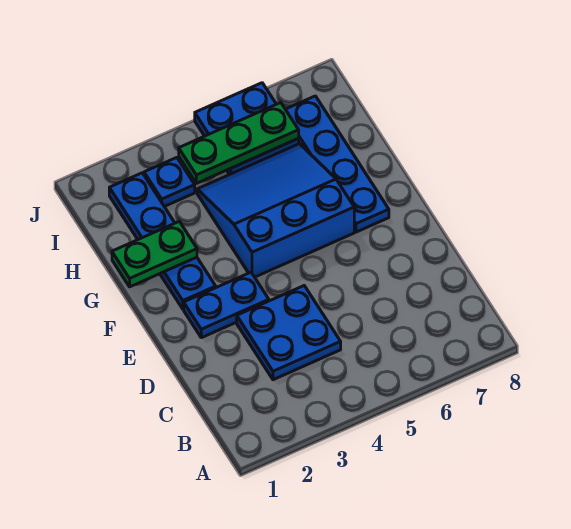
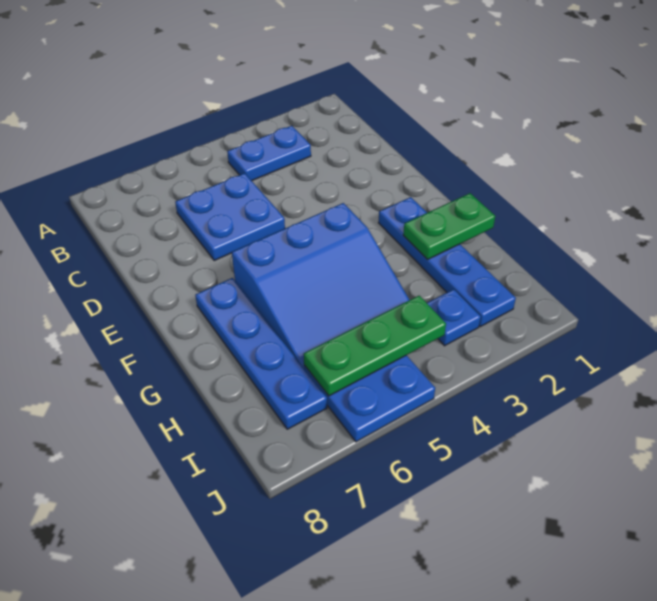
blue 2x2 plate [237,286,341,380] -> blue 2x2 plate moved to [175,173,285,260]
blue 1x2 plate [184,272,269,338] -> blue 1x2 plate moved to [227,126,311,181]

